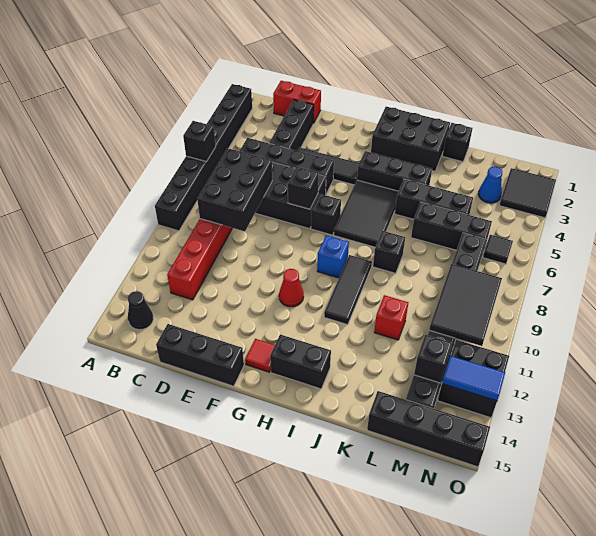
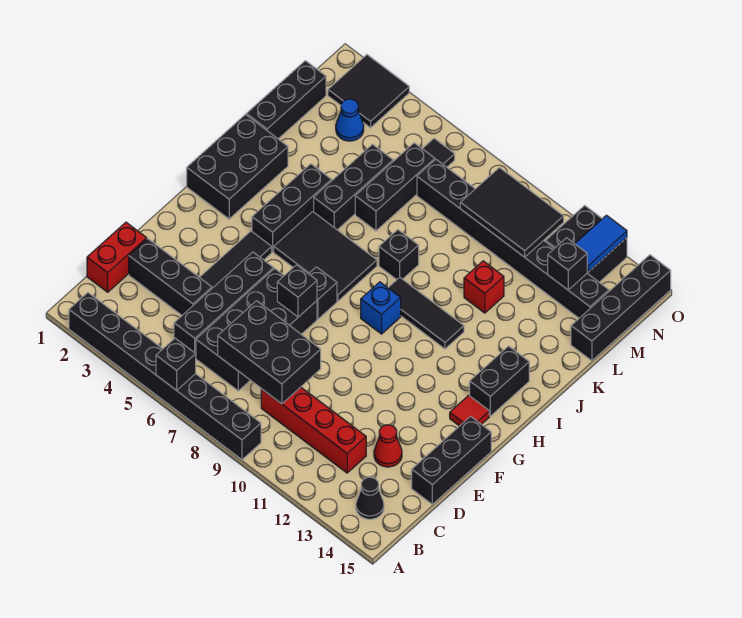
red 1x1 cone [279,269,304,307] -> red 1x1 cone moved to [374,425,402,467]
black 1x1 brick [443,123,472,162] -> black 1x3 brick [246,61,326,139]

